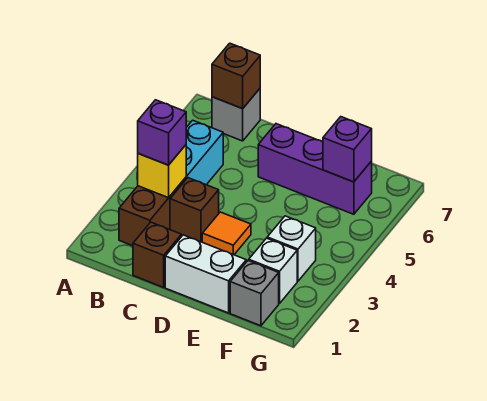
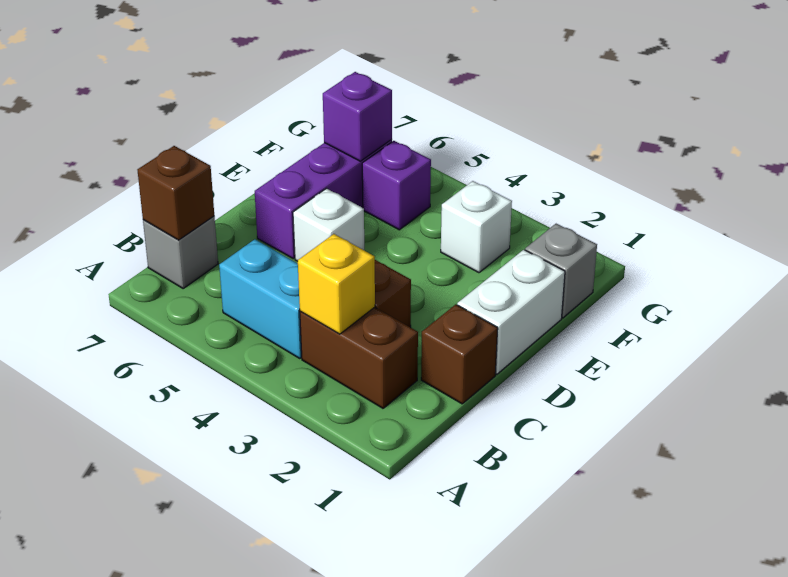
purple 1x1 brick [138,100,186,165] -> purple 1x1 brick moved to [362,141,431,230]
orange 1x1 tile [202,212,251,255] -> none
white 1x1 brick [249,238,297,303] -> white 1x1 brick moved to [293,189,364,261]

